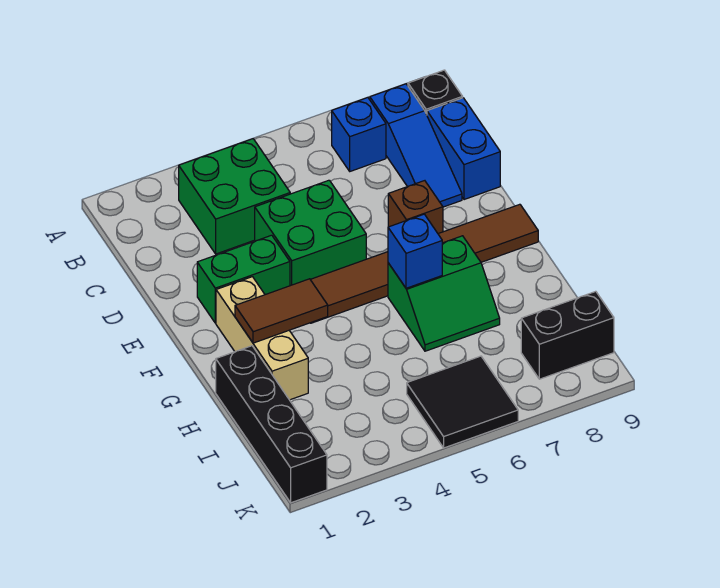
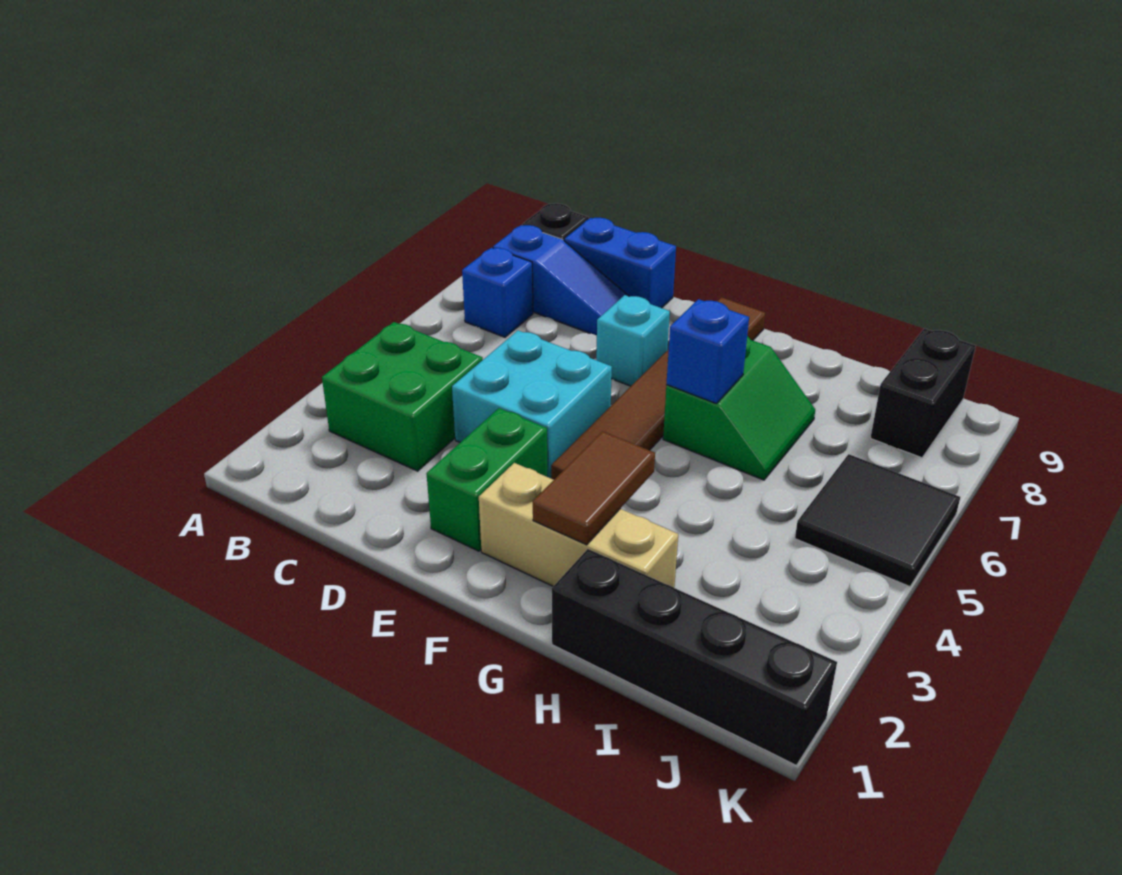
green 2x2 brick [255,180,366,286] -> cyan 2x2 brick [452,330,612,478]
brown 1x1 brick [388,181,443,234] -> cyan 1x1 brick [596,295,670,386]

